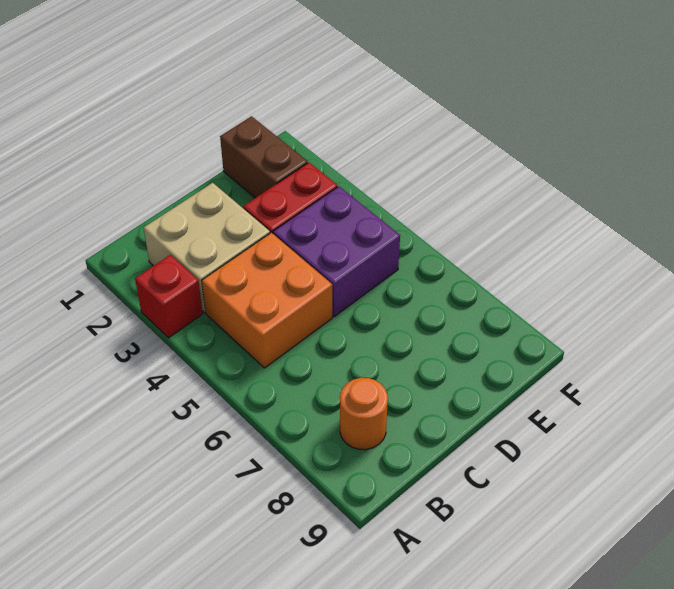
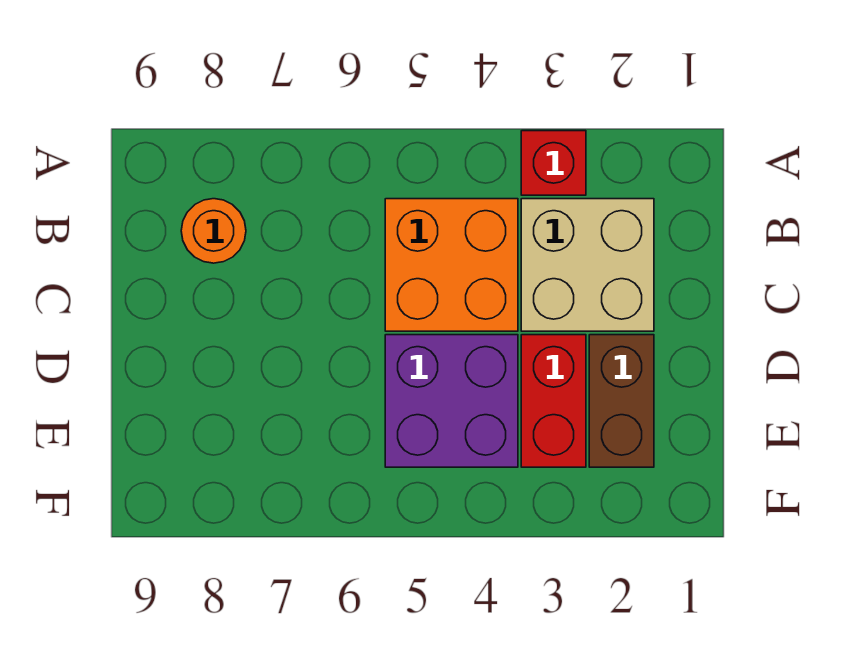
brown 1x2 brick [220,116,308,198] -> brown 1x2 brick turned to [589,335,654,467]

